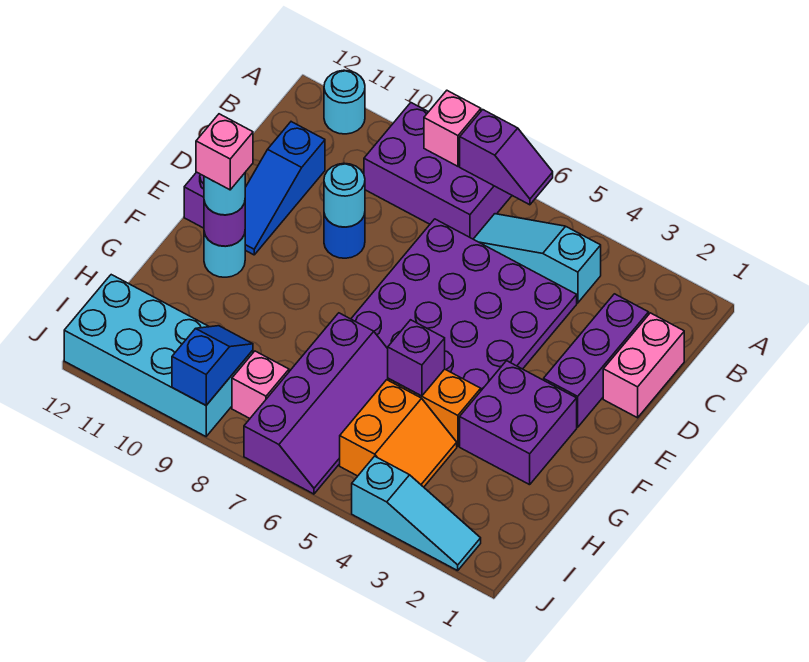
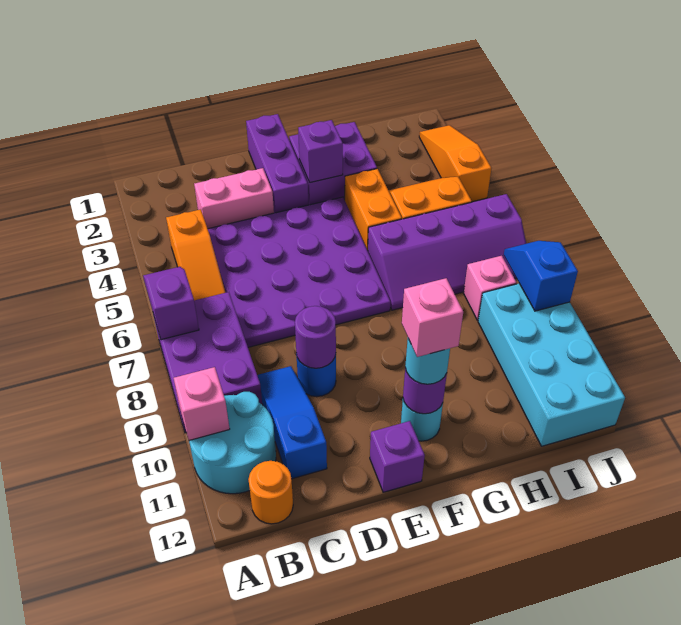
pink 1x1 brick [424,91,481,166] -> pink 1x1 brick moved to [174,367,230,440]
cyan 1x1 round brick [324,70,365,134] -> cyan 2x2 round brick [189,392,276,494]
cyan 1x3 slope [474,214,601,303] -> orange 1x3 slope [166,209,226,300]
none -> orange 1x1 round brick [248,461,293,524]
pink 1x2 brick [603,313,684,418] -> pink 1x2 brick moved to [194,168,274,229]
purple 1x3 brick [544,294,649,427] -> purple 1x3 brick turned to [246,114,309,213]
blue 1x3 slope [245,122,325,255] -> blue 1x3 slope turned to [257,366,327,479]
cyan 1x1 round brick [324,163,365,227] -> purple 1x1 round brick [295,306,336,368]
purple 1x1 brick [388,320,445,396] -> purple 1x1 brick moved to [298,120,343,183]
purple 2x4 slope [244,313,388,494] -> purple 2x4 slope turned to [368,194,526,310]
blue 1x2 slope [172,326,253,405] -> blue 1x2 slope turned to [504,241,578,311]
cyan 1x3 slope [352,456,481,571] -> orange 1x3 slope [419,125,492,202]

